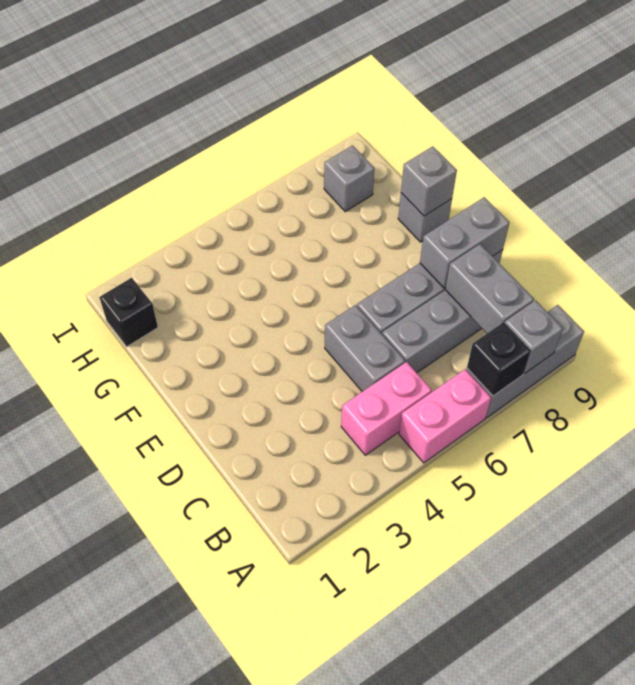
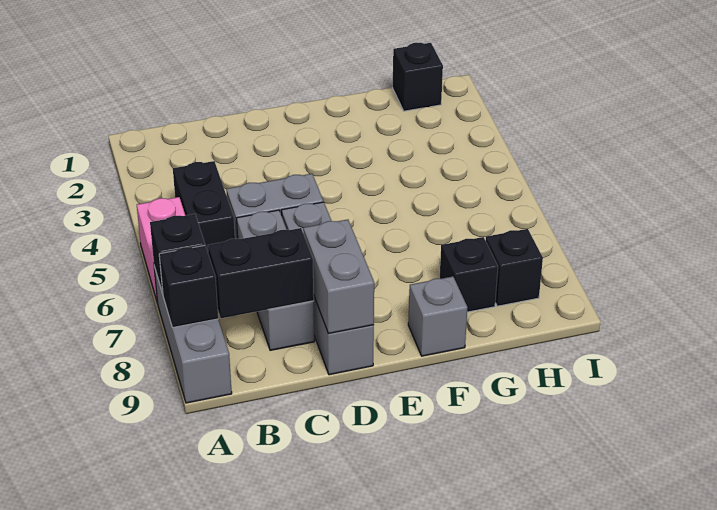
grey 1x1 brick [505,300,563,373] -> black 1x1 brick [159,245,218,328]
pink 1x2 brick [341,362,432,455] -> black 1x2 brick [173,161,235,252]
grey 1x2 brick [445,244,534,333] -> black 1x2 brick [208,228,314,318]
grey 1x1 brick [401,146,457,216] -> none
none -> black 1x1 brick [440,237,498,312]
grey 1x1 brick [324,145,375,212] -> black 1x1 brick [486,229,543,306]

